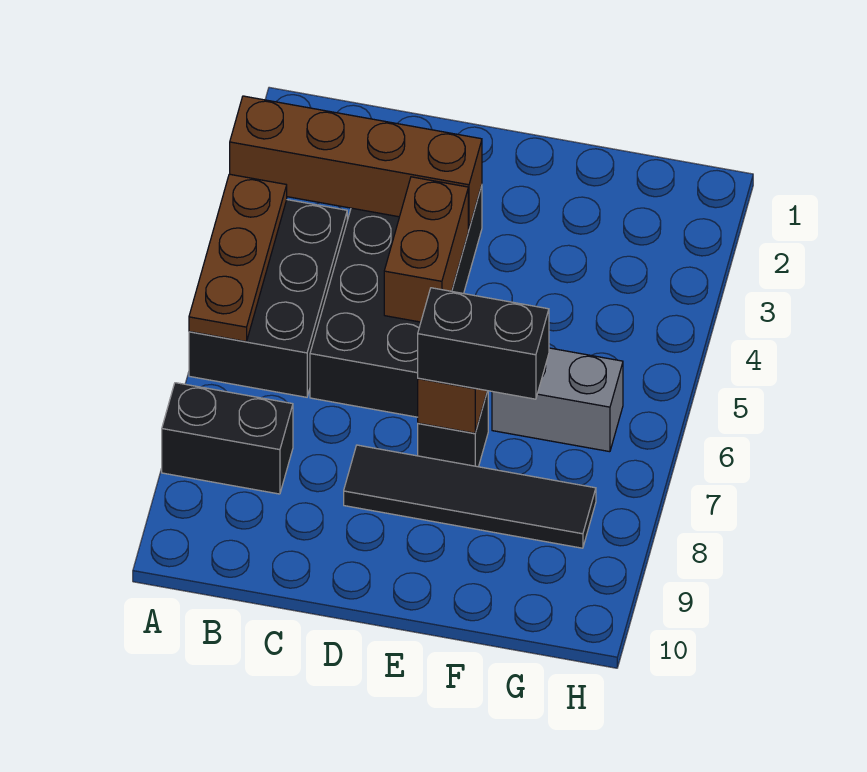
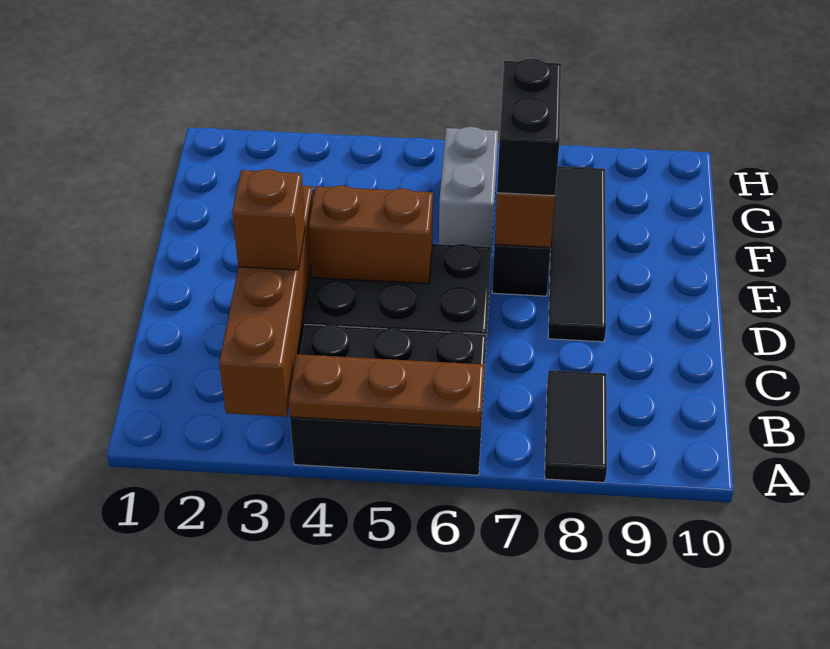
black 1x2 brick [162,383,293,494] -> black 1x2 tile [545,370,607,482]
none -> brown 1x1 brick [232,169,305,270]

